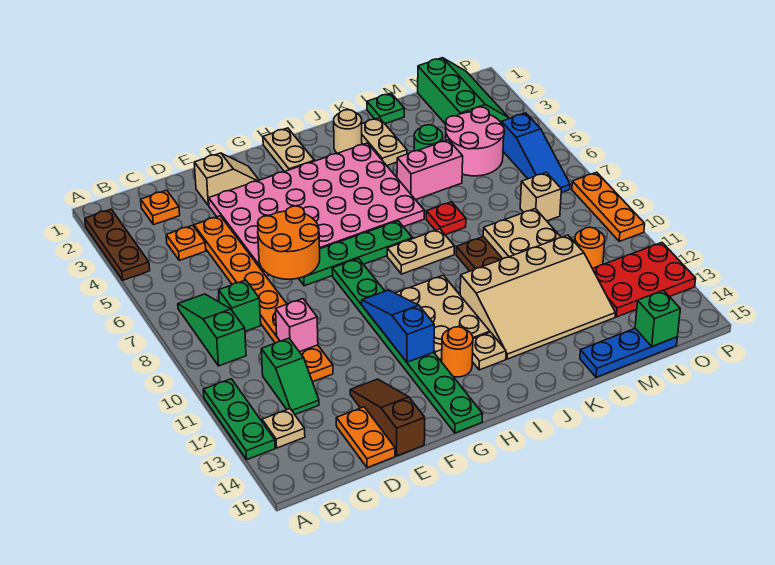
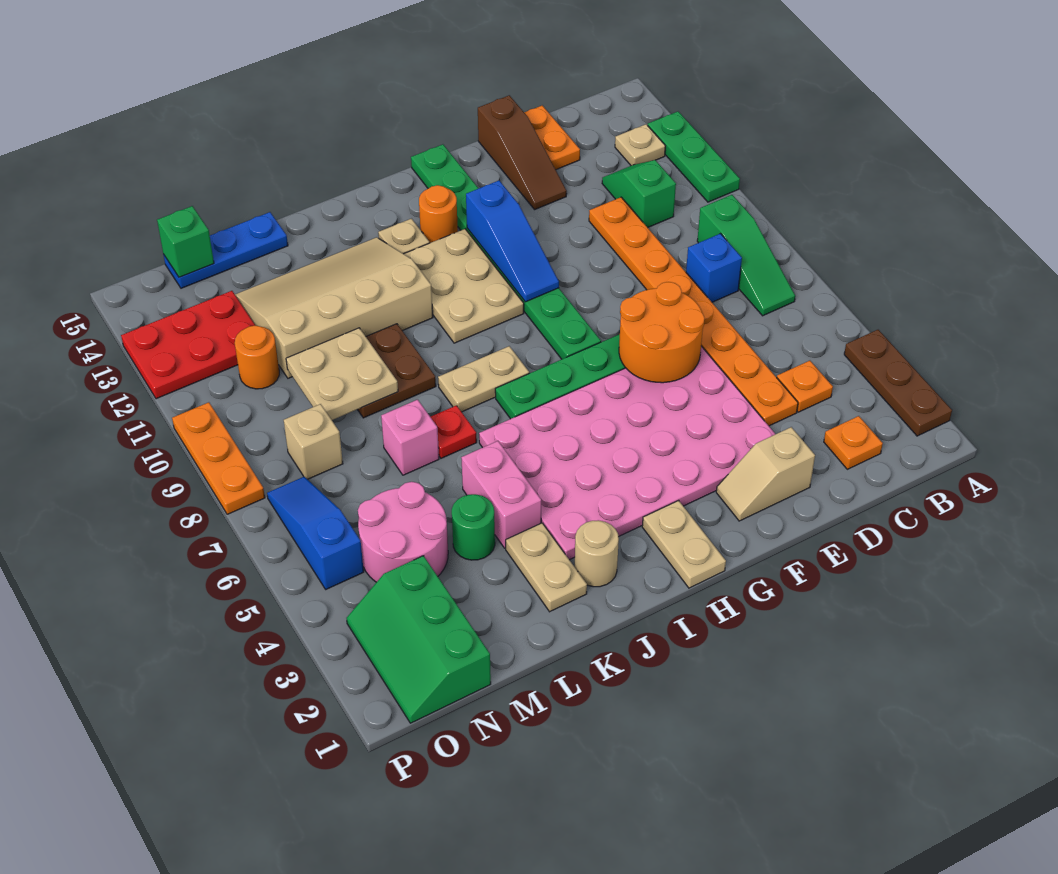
green 1x1 brick [219,280,261,331] -> blue 1x1 brick [686,234,742,302]
pink 1x1 brick [276,299,318,352] -> pink 1x1 brick moved to [381,400,439,475]
pink 1x2 brick [397,140,463,200] -> pink 1x2 brick turned to [461,441,541,548]
green 1x1 plate [367,93,405,124] -> none

